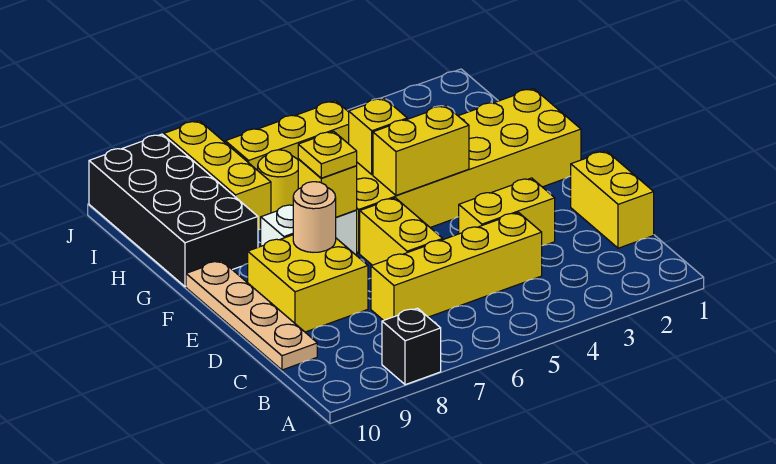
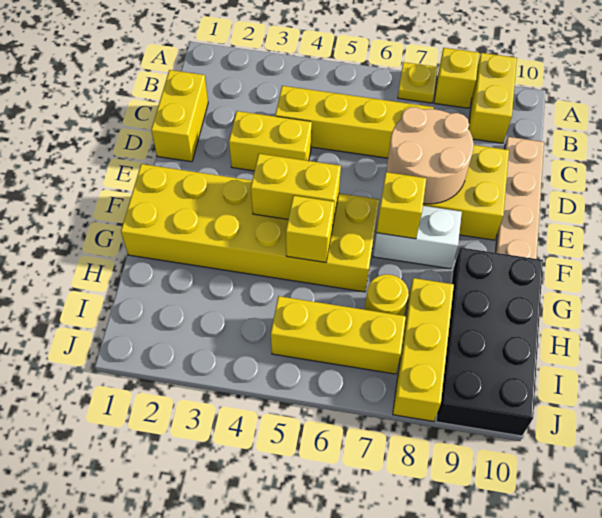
black 1x1 brick [382,308,441,385] -> yellow 1x1 brick [434,48,479,108]
yellow 1x2 brick [360,198,443,265] -> yellow 1x2 brick moved to [468,53,517,143]
tan 1x1 round brick [293,182,336,252] -> tan 2x2 round brick [387,107,474,204]
yellow 1x1 plate [298,131,357,178] -> yellow 1x1 plate moved to [398,62,438,103]

